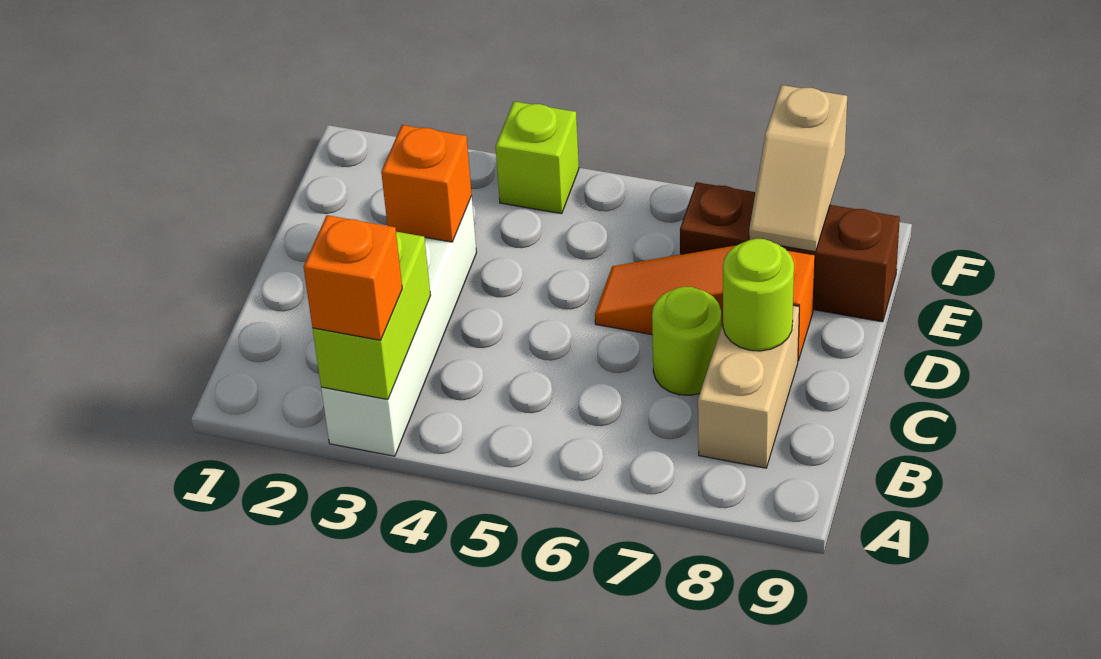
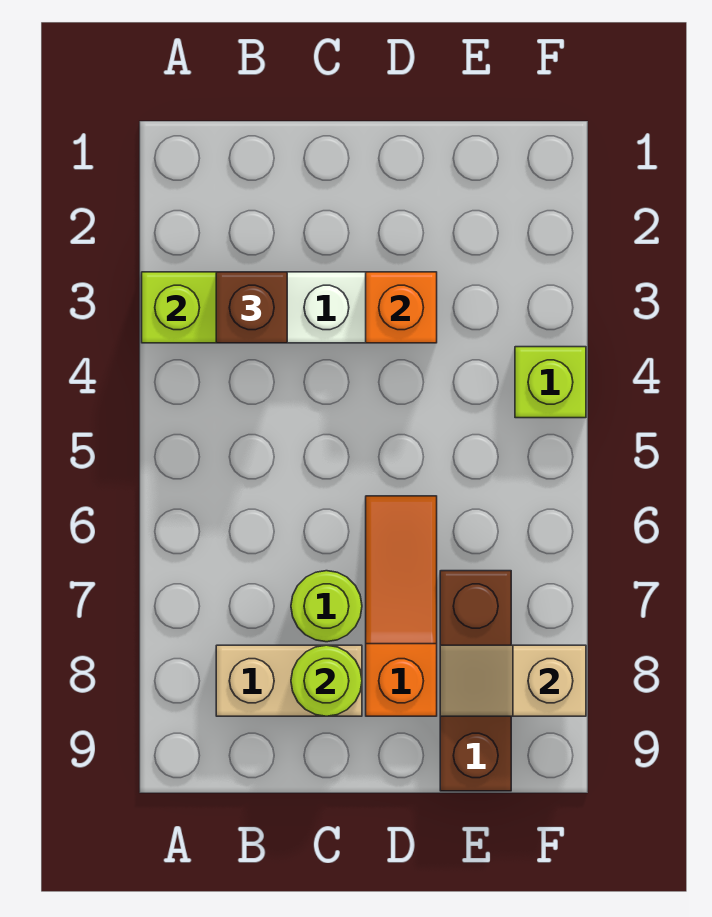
orange 1x1 brick [304,215,402,340] -> none
none -> brown 1x1 brick [216,272,287,343]

